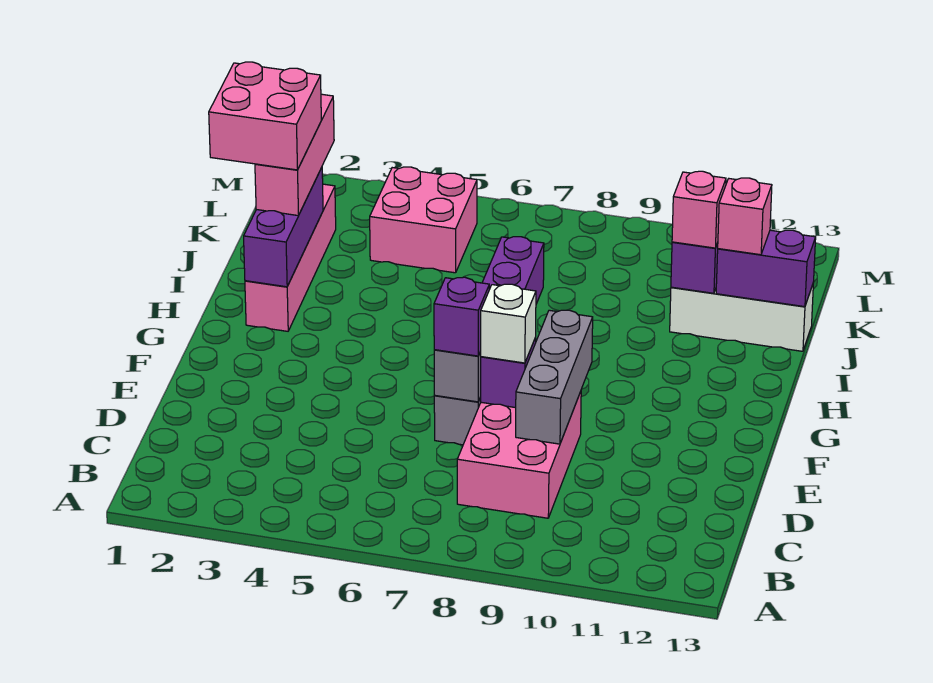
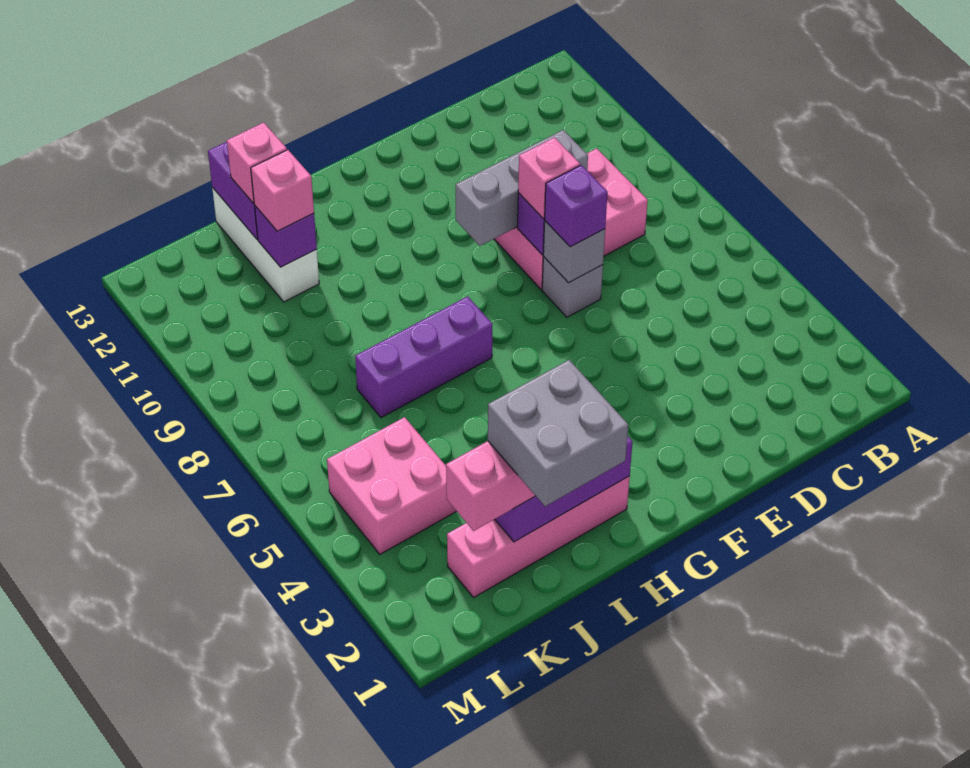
white 1x1 brick [480,284,536,363] -> pink 1x1 brick [518,138,580,219]
pink 2x2 brick [209,62,321,170] -> grey 2x2 brick [488,360,628,506]

